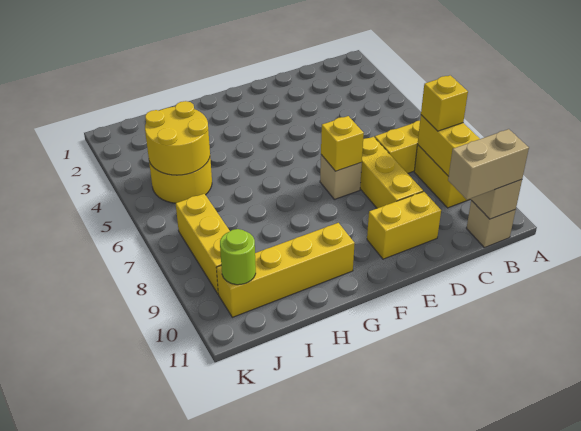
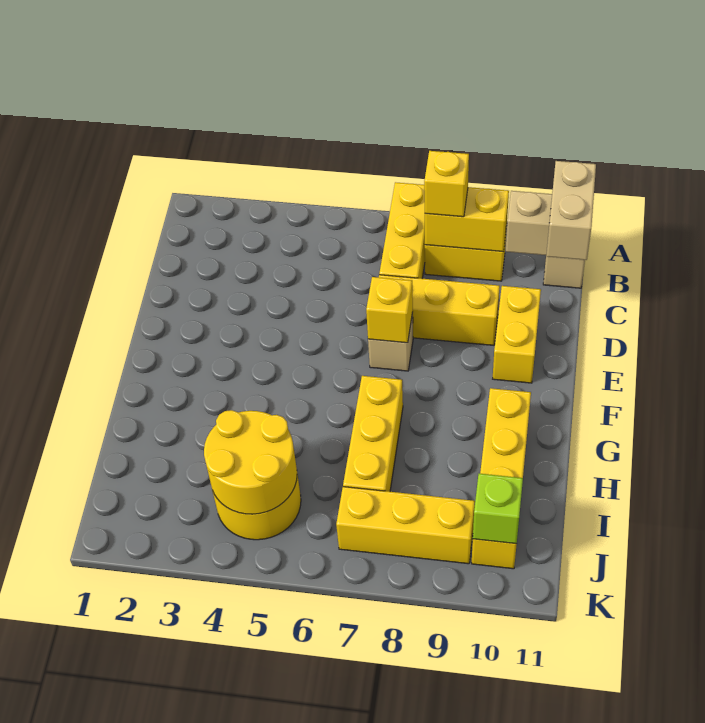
none -> yellow 1x3 brick [343,376,403,492]
lime 1x1 round brick [220,229,256,285] -> lime 1x1 brick [473,474,523,544]

